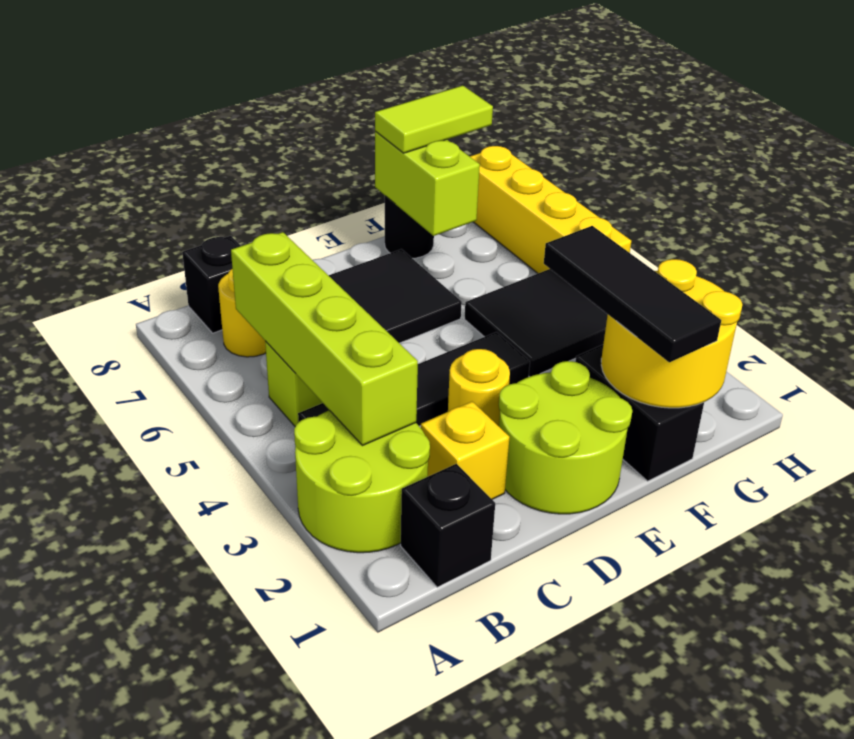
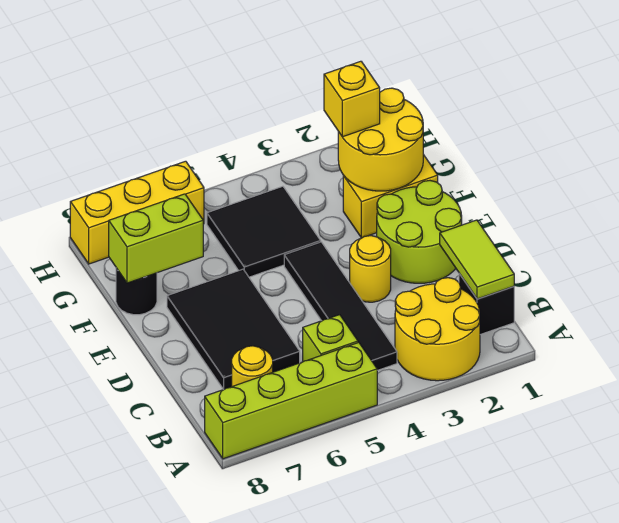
lime 2x2 round brick [294,410,430,553] -> yellow 2x2 round brick [395,278,480,381]
lime 1x4 brick [231,232,418,446] -> lime 1x4 brick moved to [205,342,377,459]
black 1x1 brick [182,236,241,333] -> none
yellow 1x1 brick [421,402,509,499] -> yellow 1x1 brick moved to [324,61,380,137]
black 1x2 brick [575,345,704,481] -> yellow 1x2 brick [343,155,438,238]
black 1x3 tile [544,226,721,362] -> none
lime 1x2 tile [375,86,493,153] -> lime 1x2 tile moved to [440,220,514,299]
yellow 1x4 brick [470,146,631,273] -> yellow 1x3 brick [70,161,204,264]

